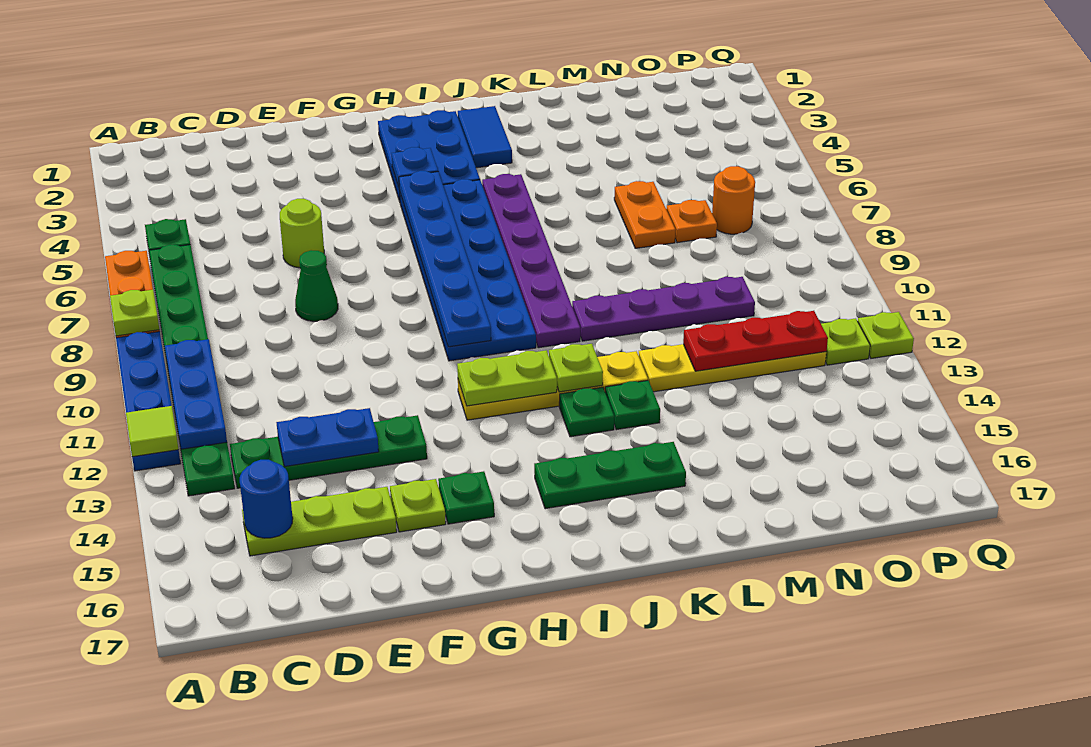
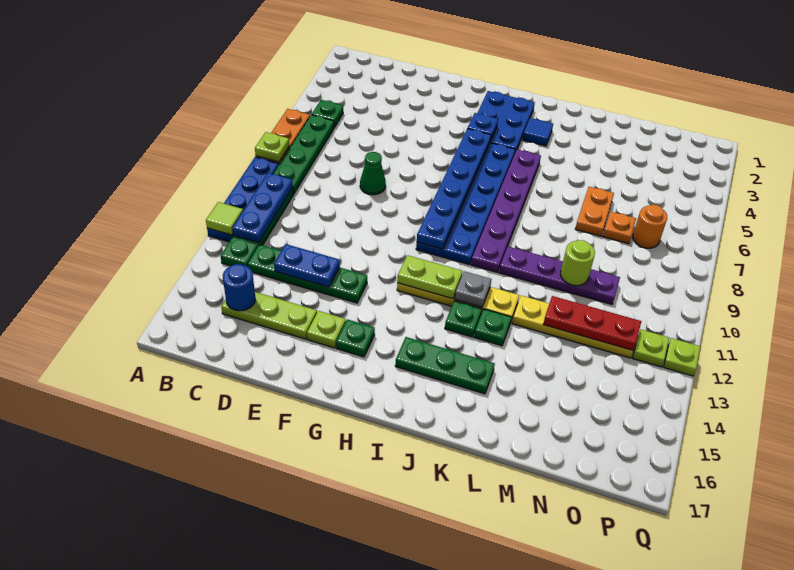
lime 1x1 round brick [280,198,324,268] -> lime 1x1 round brick moved to [560,240,595,286]
blue 1x2 tile [458,106,512,168] -> blue 1x1 tile [523,118,553,146]
lime 1x1 plate [549,344,603,392] -> grey 1x1 plate [455,271,491,307]

